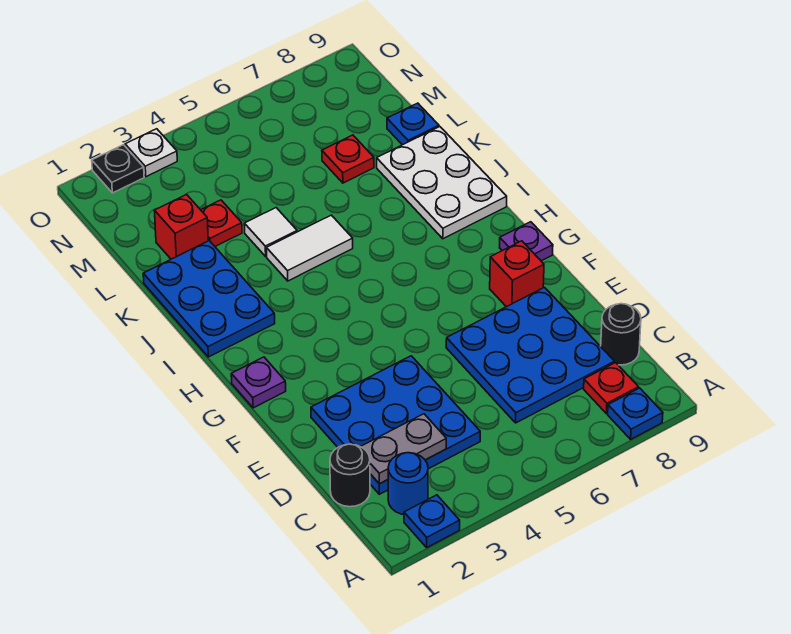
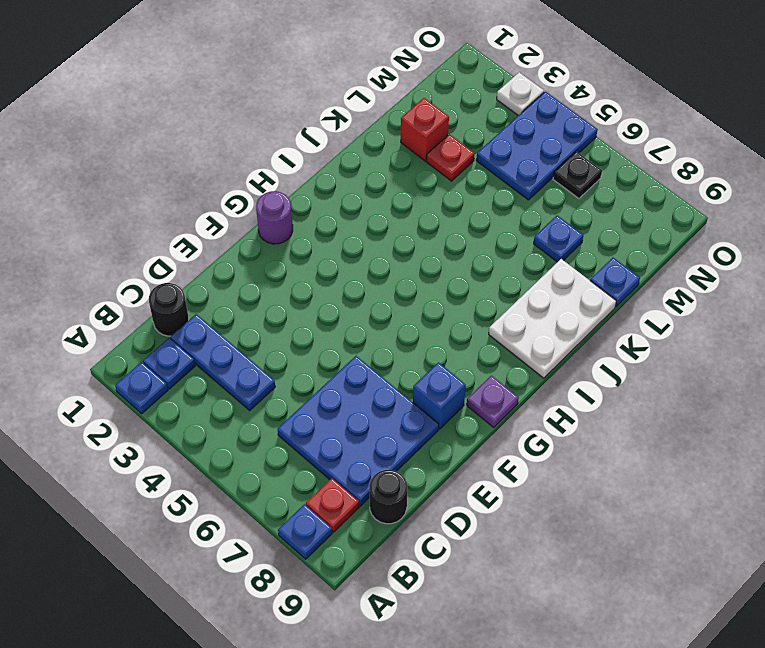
blue 1x1 round brick [388,453,428,515] -> blue 1x1 plate [143,338,195,389]
blue 3x3 plate [311,356,480,494] -> blue 1x3 plate [170,314,275,410]
grey 1x2 plate [361,414,446,484] -> none
red 1x1 brick [490,241,544,307] -> blue 1x1 brick [413,362,466,429]
purple 1x1 plate [231,357,286,408] -> purple 1x1 round brick [256,191,293,244]
blue 2x3 plate [143,241,275,357] -> blue 2x3 plate moved to [476,91,598,200]
white 1x2 tile [266,215,353,281] -> none
white 1x1 tile [244,208,297,256] -> none
red 1x1 plate [322,135,374,183] -> blue 1x1 plate [534,215,583,262]
black 1x1 plate [92,145,144,193] -> black 1x1 plate moved to [553,152,602,198]

